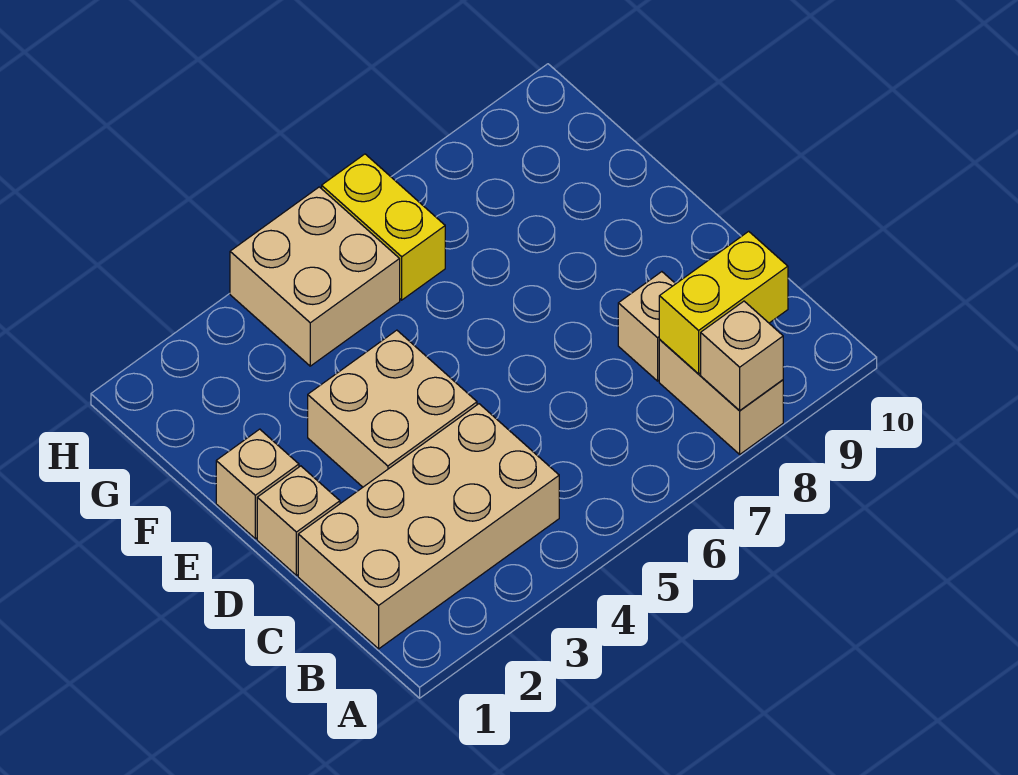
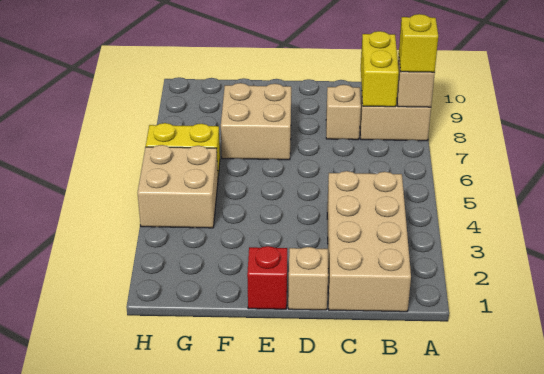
none -> yellow 1x1 brick [399,14,438,72]
tan 2x2 brick [308,330,477,487] -> tan 2x2 brick moved to [221,83,291,160]
tan 1x1 brick [216,429,299,539] -> red 1x1 brick [247,246,287,309]

